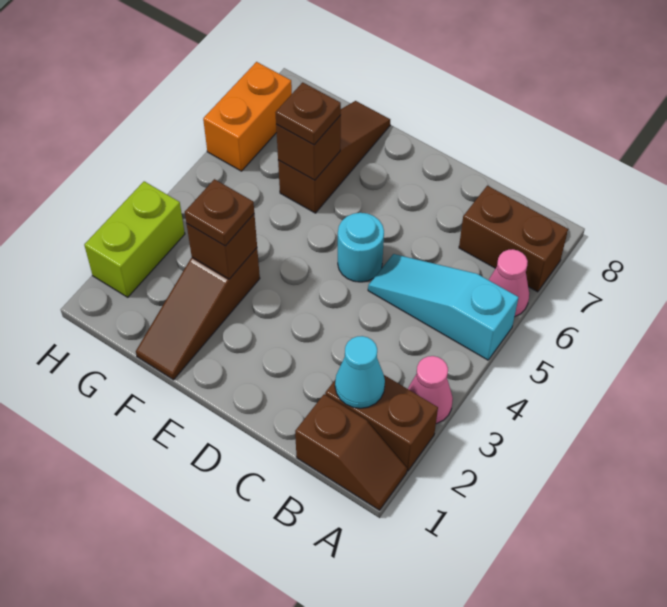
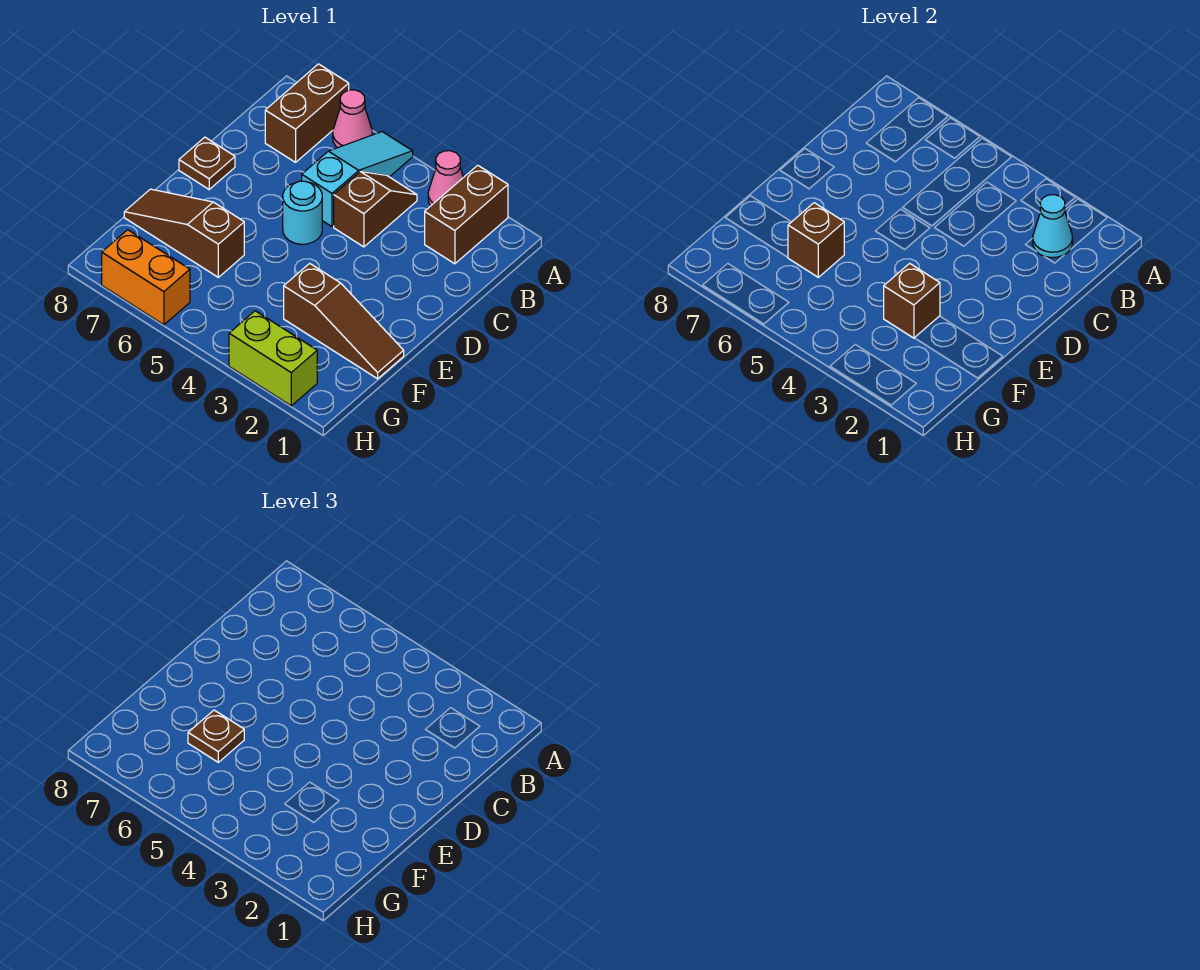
brown 1x2 slope [295,394,407,510] -> brown 1x2 slope moved to [334,172,417,247]
cyan 1x3 slope [368,254,518,360] -> cyan 1x3 slope turned to [302,132,413,227]
brown 1x1 plate [185,179,254,246] -> brown 1x1 plate moved to [179,137,235,189]

